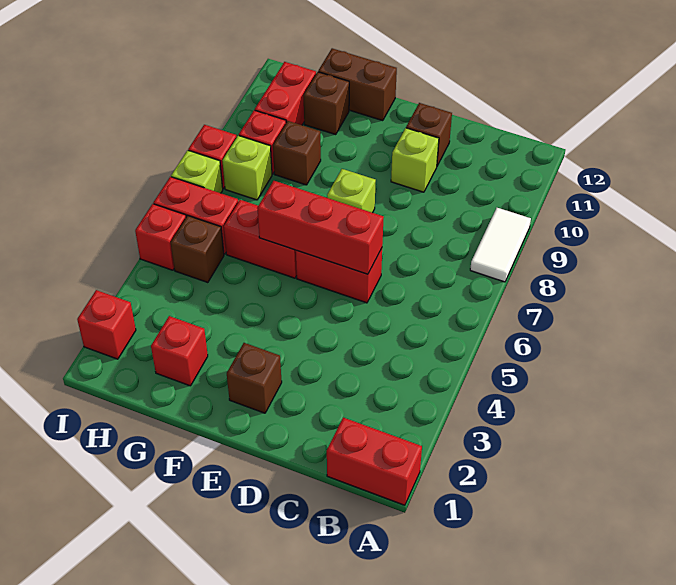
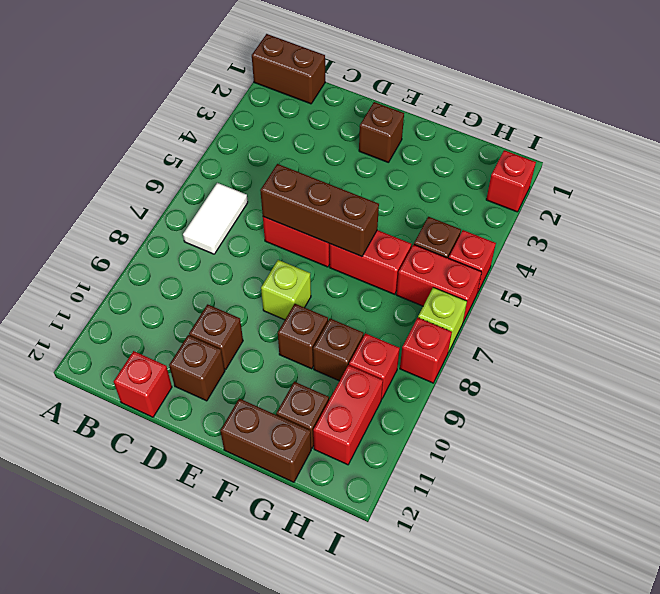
red 1x2 brick [327,417,422,505] -> brown 1x2 brick [252,34,325,104]
white 1x2 tile [470,208,531,282] -> white 1x2 tile moved to [183,183,248,254]
red 1x3 brick [257,181,384,274] -> brown 1x3 brick [260,164,379,257]
lime 1x1 brick [391,128,439,192] -> brown 1x1 brick [189,304,243,369]
none -> brown 1x1 brick [278,304,328,369]
red 1x1 brick [151,316,208,386] -> red 1x1 brick moved to [114,351,172,417]
lime 1x1 brick [222,136,272,200] -> none

